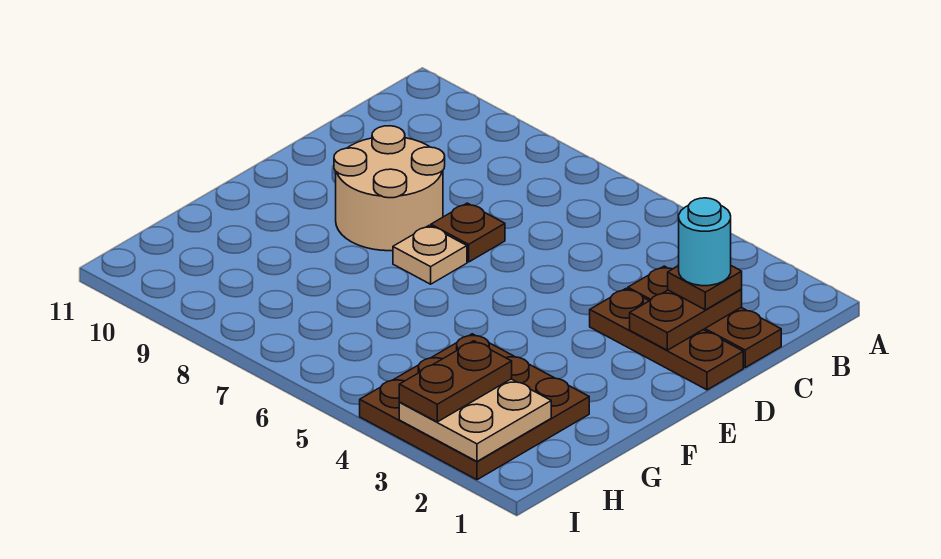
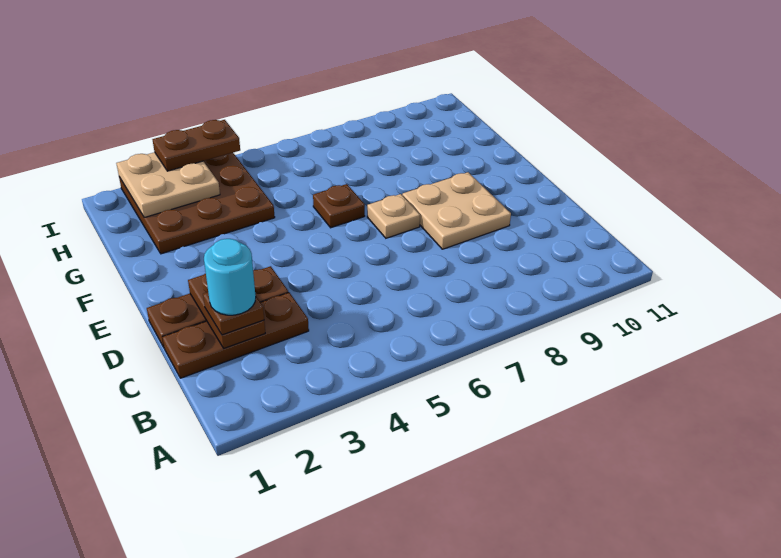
brown 1x1 plate [431,203,505,262] -> brown 1x1 plate moved to [313,184,365,228]
tan 2x2 round brick [334,126,445,251] -> tan 2x2 plate [402,172,511,249]
brown 1x2 plate [399,341,512,422] -> brown 1x2 plate turned to [153,120,240,171]

